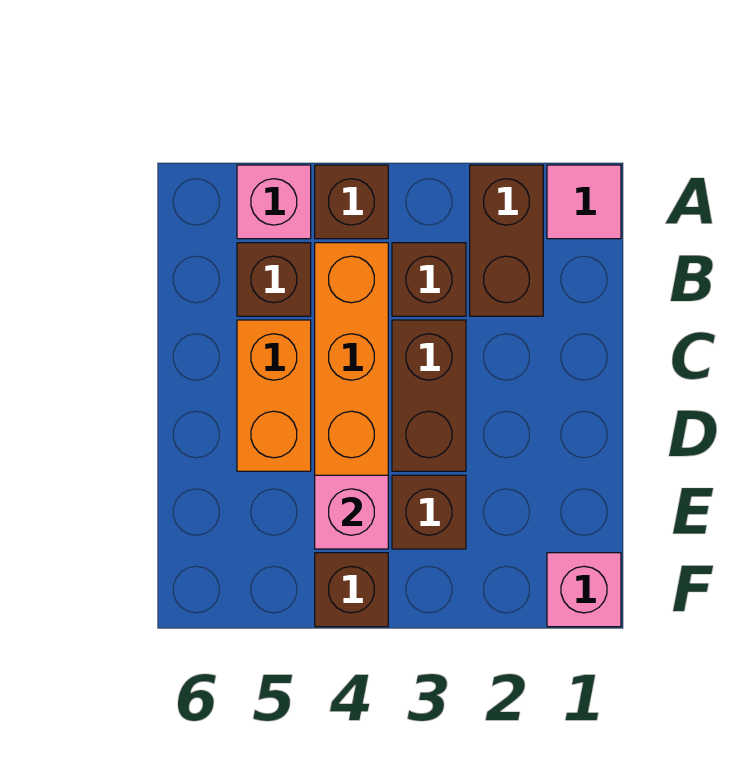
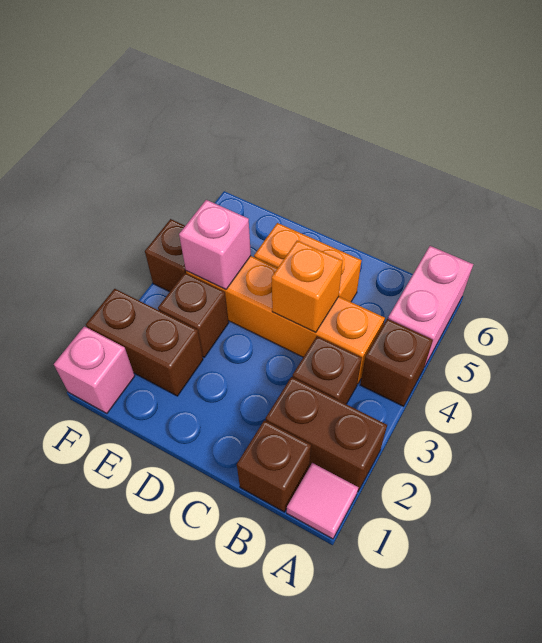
pink 1x1 brick [237,165,311,239] -> pink 1x2 brick [388,246,473,365]
brown 1x1 brick [237,243,311,316] -> brown 1x1 brick moved to [237,420,311,512]
brown 1x2 brick [392,320,466,471] -> brown 1x2 brick moved to [86,289,203,396]
none -> orange 1x1 brick [272,240,343,333]

